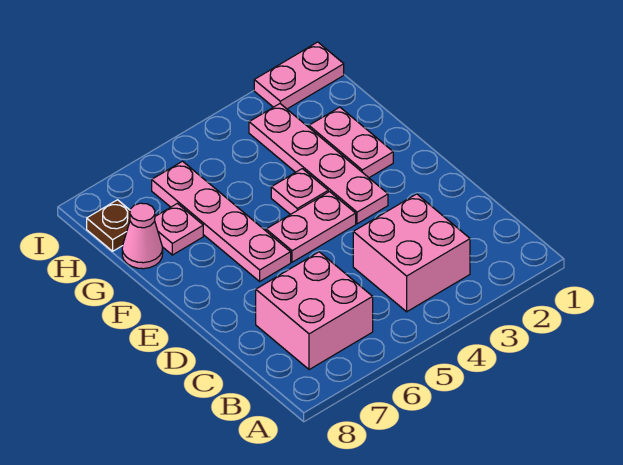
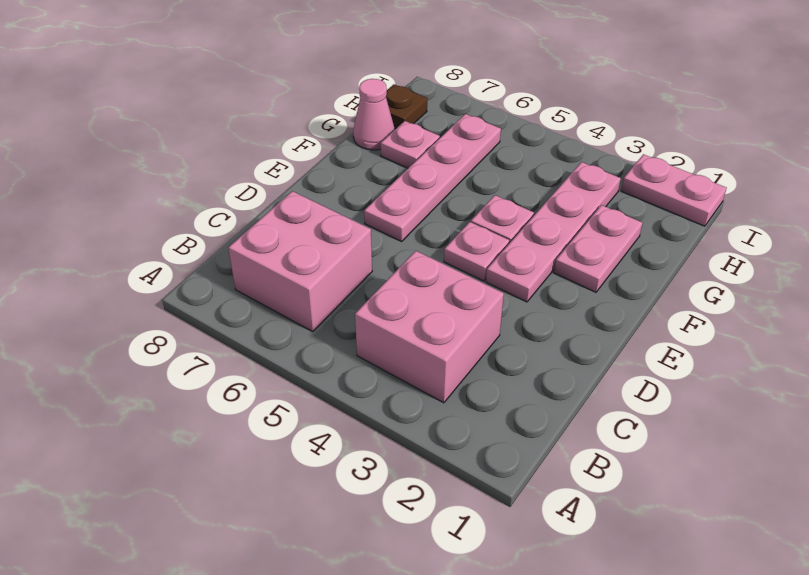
pink 1x2 plate [266,192,356,262] -> pink 1x1 plate [444,222,509,281]

